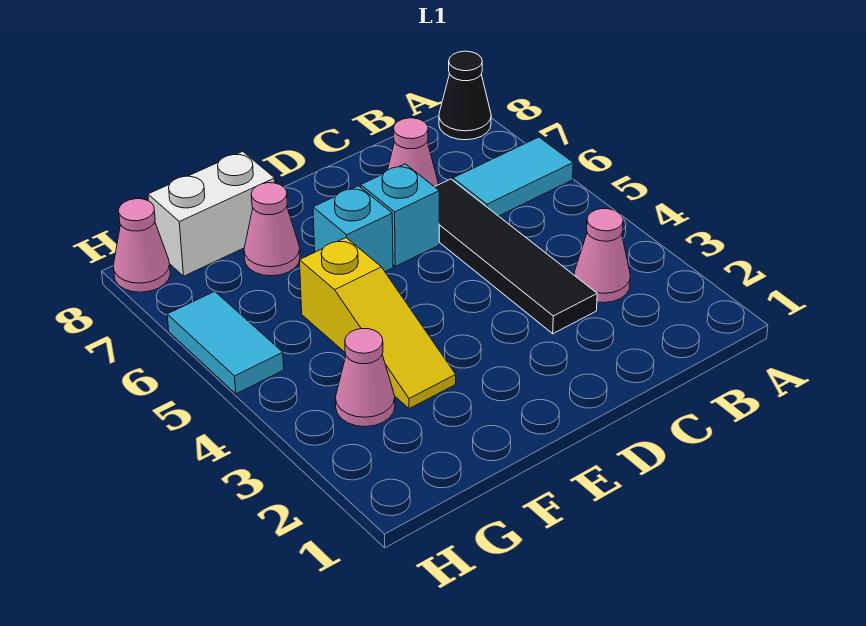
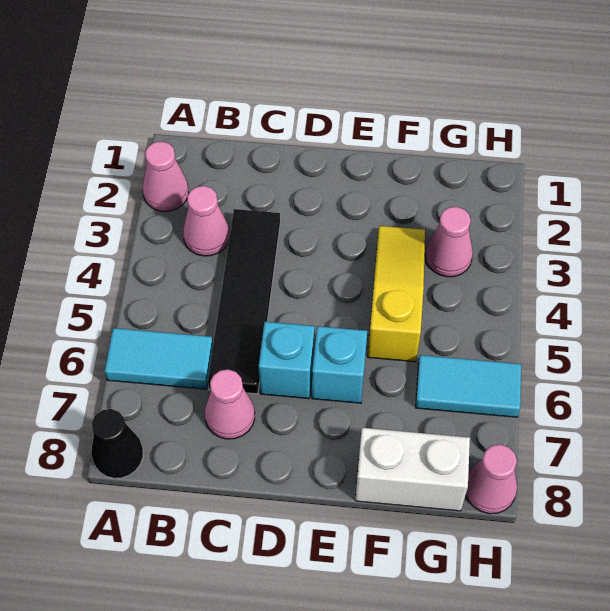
pink 1x1 cone [244,183,300,276] -> pink 1x1 cone moved to [143,141,189,211]
cyan 1x2 tile [167,291,284,394] -> cyan 1x2 tile turned to [416,355,521,417]

